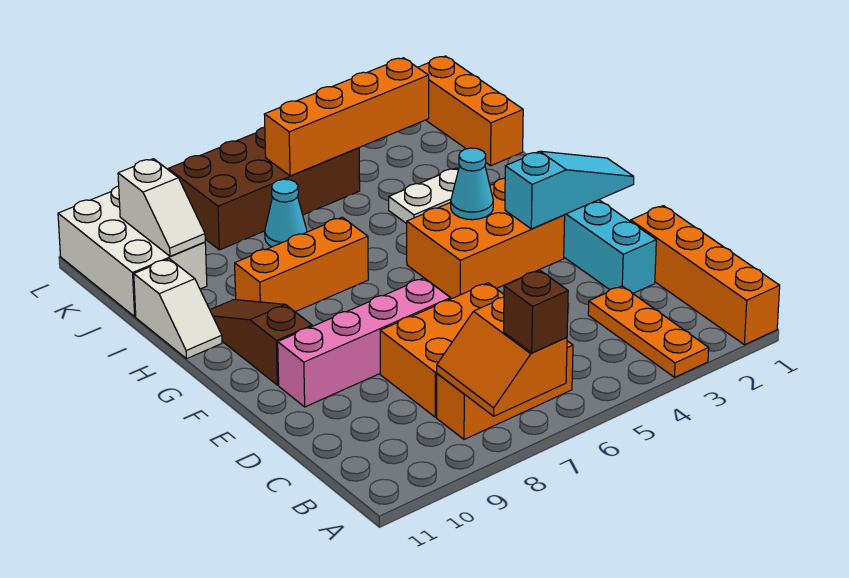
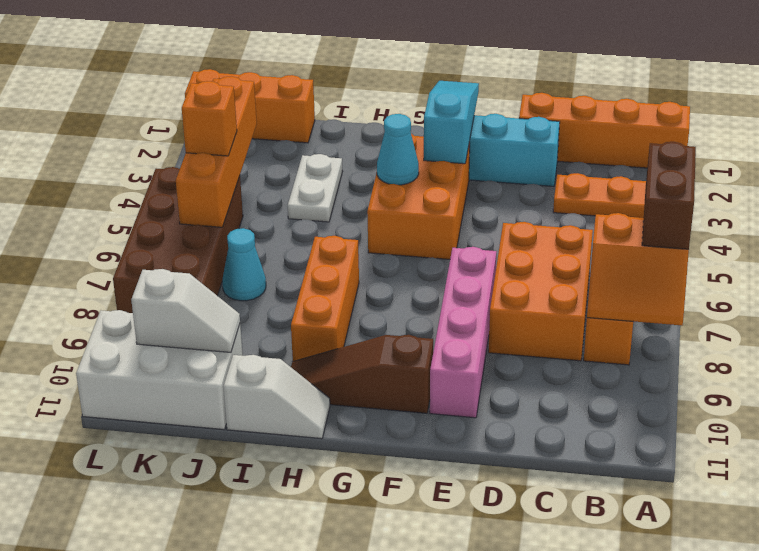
brown 1x1 brick [504,270,568,353] -> brown 1x2 brick [642,142,696,249]
none -> orange 1x1 brick [182,81,237,156]

